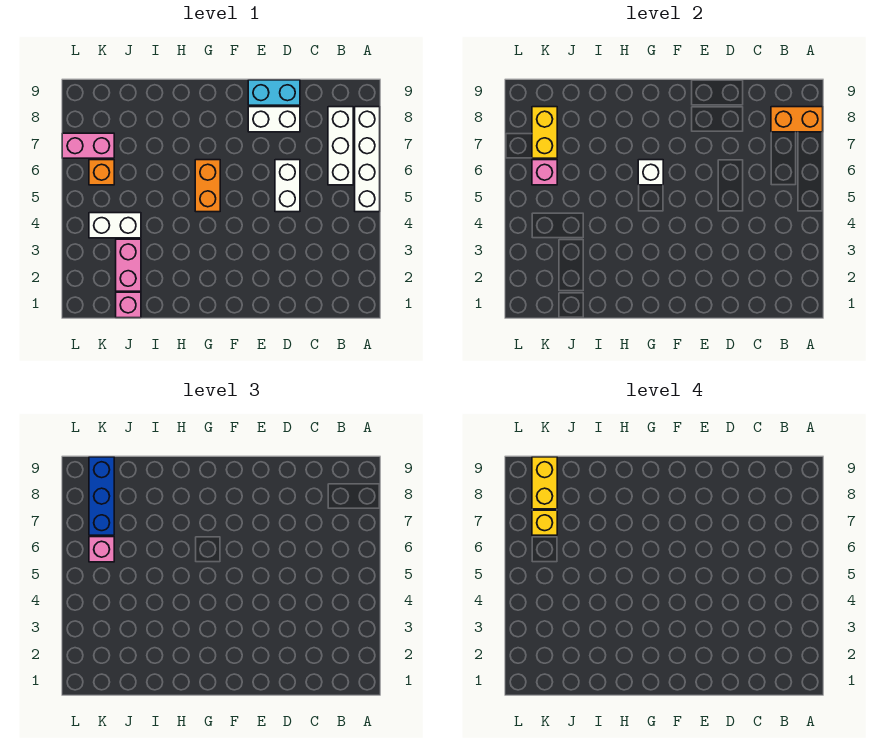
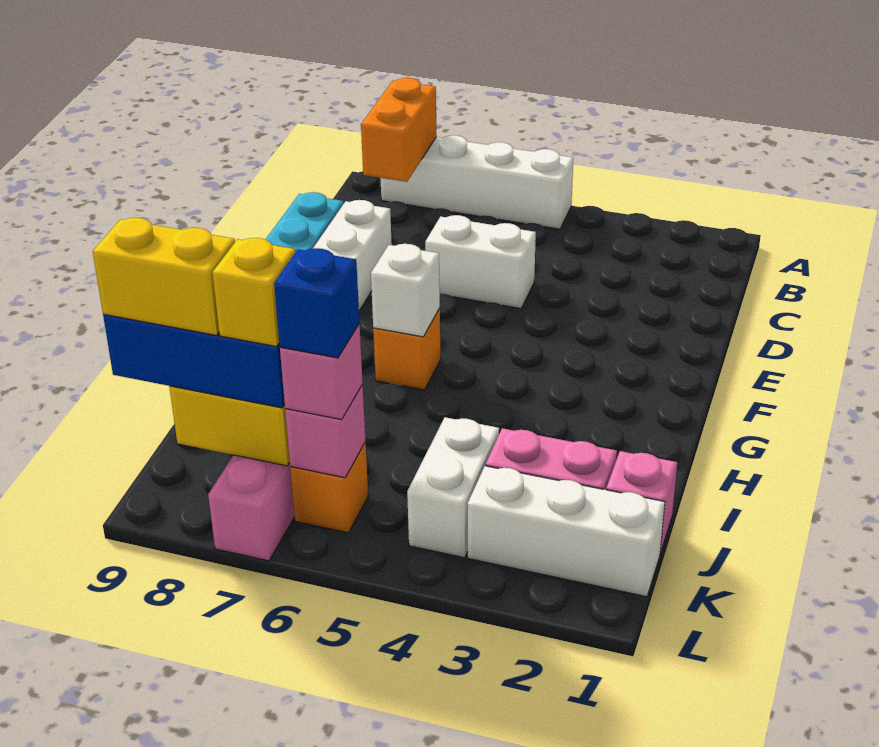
white 1x3 brick [328,107,353,185] -> white 1x3 brick moved to [468,466,665,597]
orange 1x2 brick [195,160,220,212] -> orange 1x1 brick [373,308,441,390]
none -> blue 1x1 brick [274,248,360,358]

